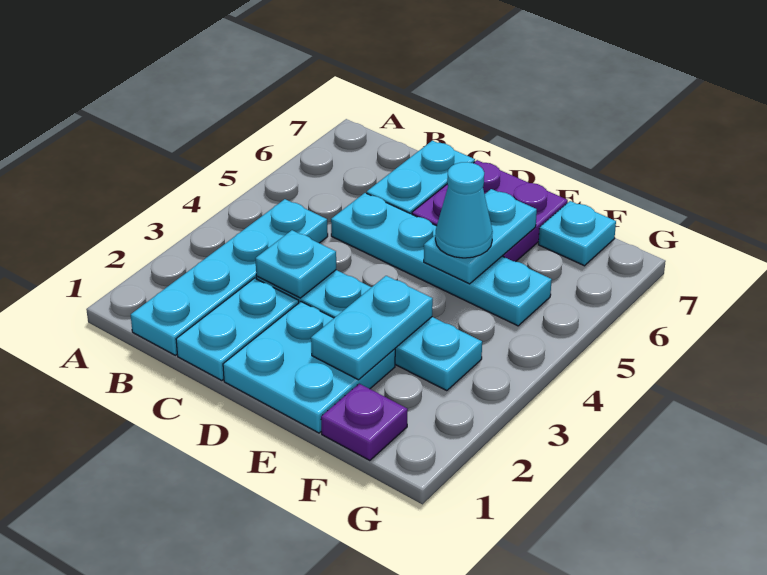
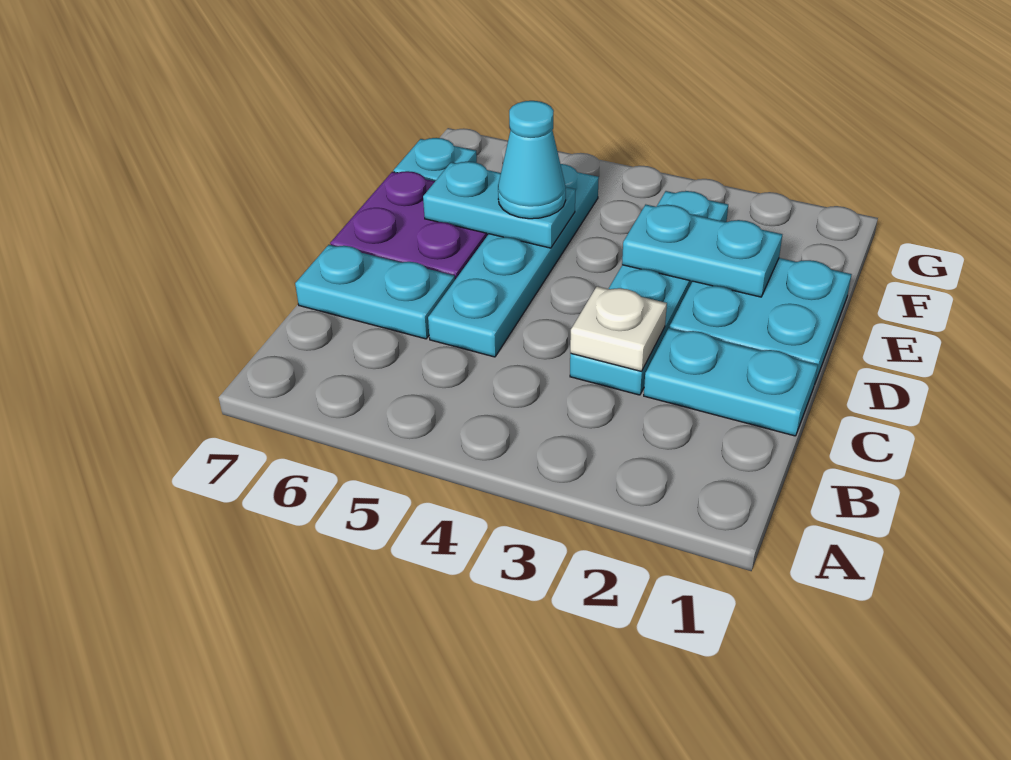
cyan 1x4 plate [131,199,328,355] -> none
cyan 1x1 plate [255,230,336,298] -> white 1x1 plate [570,286,667,371]
purple 1x1 plate [321,384,408,461] -> none

